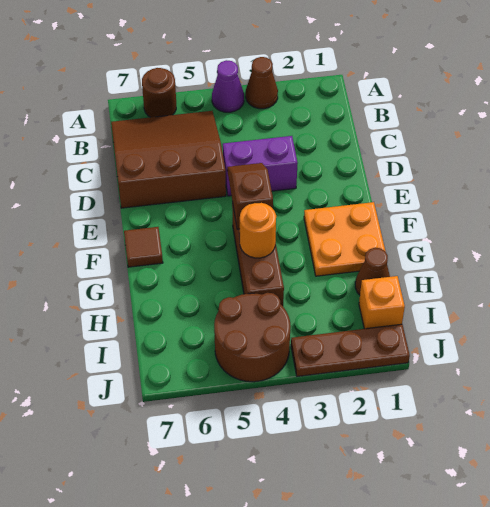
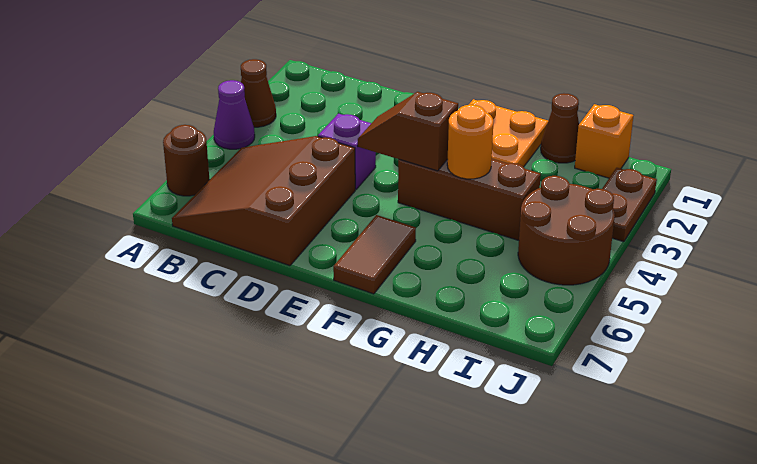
purple 1x2 brick [223,136,298,196] -> purple 1x1 brick [318,114,376,189]
brown 1x1 tile [124,227,163,267] -> brown 1x2 tile [333,215,416,294]
brown 1x3 plate [291,324,410,376] -> brown 1x2 plate [602,168,657,242]

